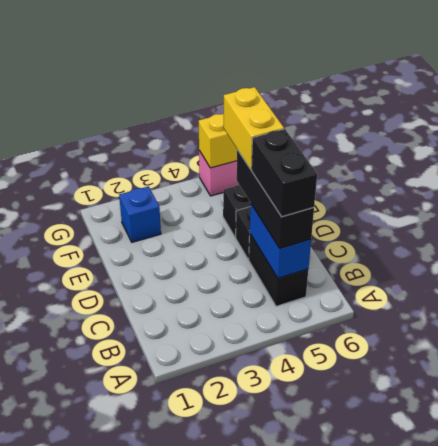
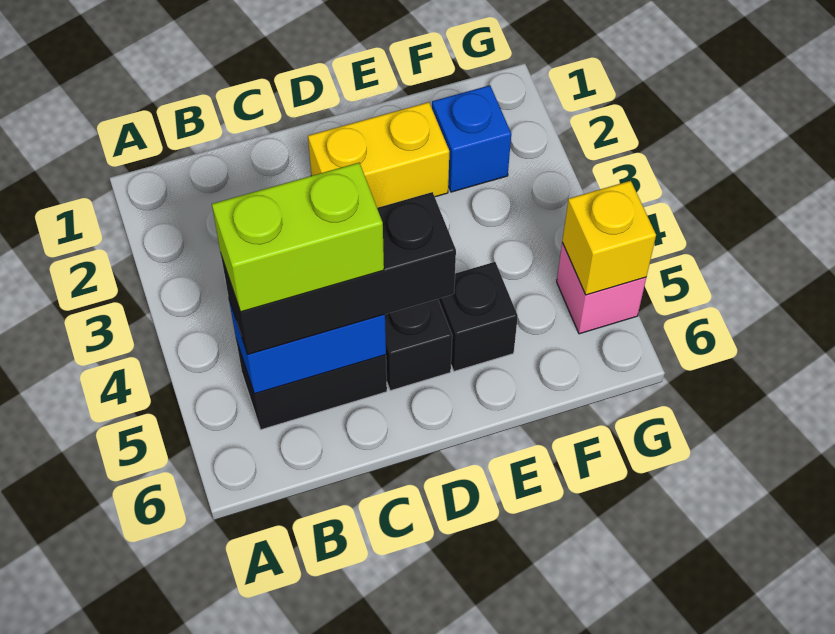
black 1x2 brick [252,129,317,217] -> lime 1x2 brick [212,163,384,312]
yellow 1x2 brick [223,87,284,170] -> yellow 1x2 brick moved to [308,102,449,208]

